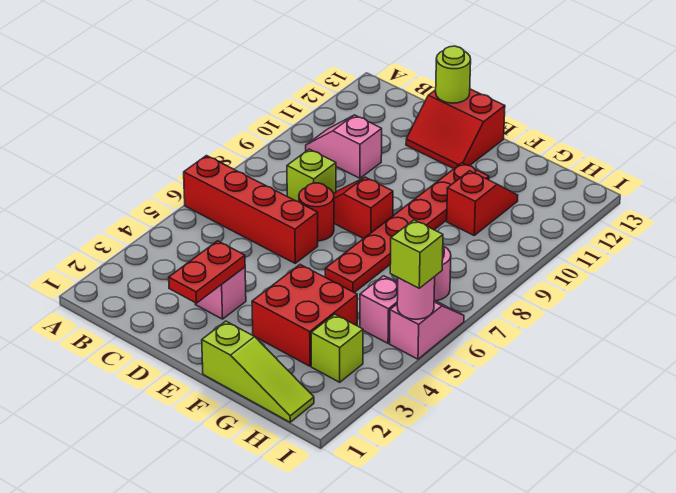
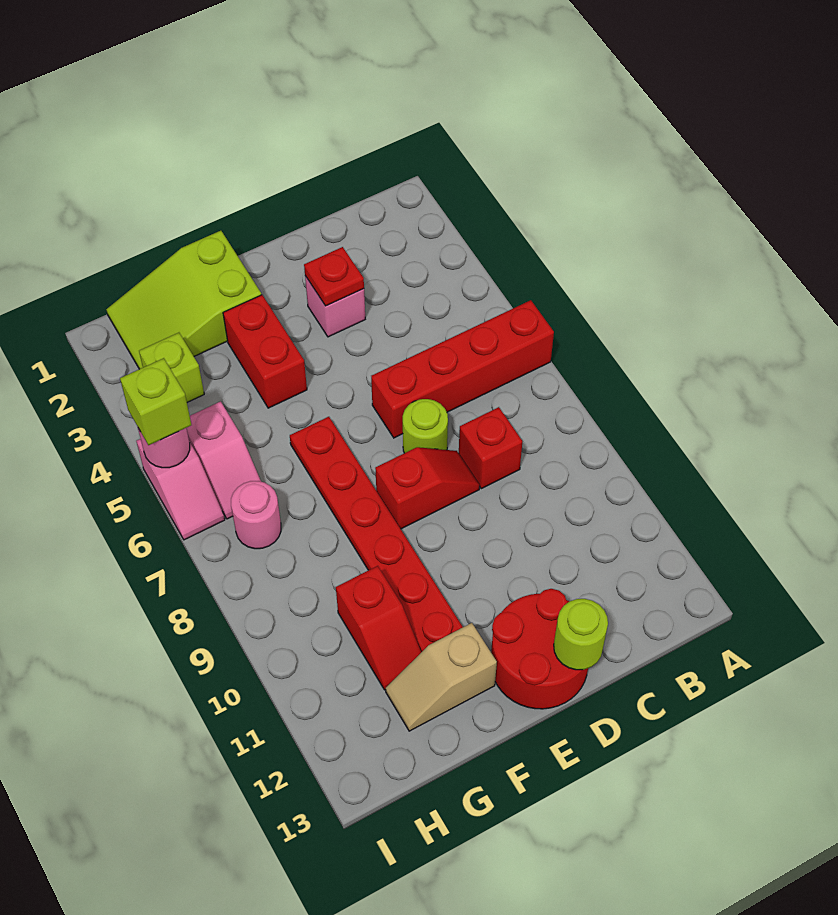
pink 1x2 slope [306,115,382,178] -> none
lime 1x1 brick [287,149,336,202] -> red 1x1 brick [459,407,522,489]
red 1x2 plate [169,241,245,303] -> red 1x1 plate [304,247,364,306]
red 1x1 round brick [299,183,334,241] -> lime 1x1 round brick [403,399,448,453]
red 2x2 slope [406,89,505,169] -> red 2x2 round brick [491,589,588,709]
lime 1x3 slope [202,321,314,422] -> lime 2x3 slope [106,231,261,369]
red 2x2 brick [252,264,357,366] -> red 1x2 brick [223,295,307,408]
none -> tan 1x2 slope [386,623,497,731]

